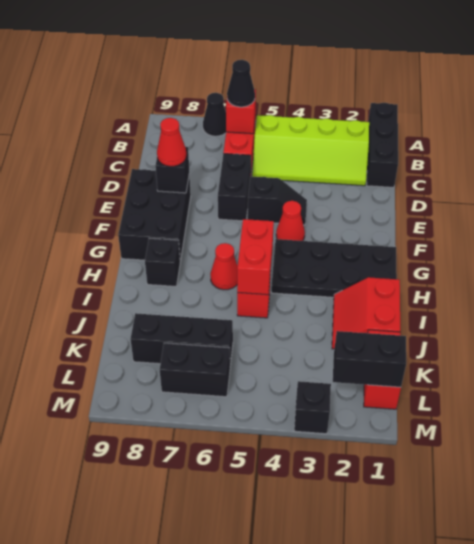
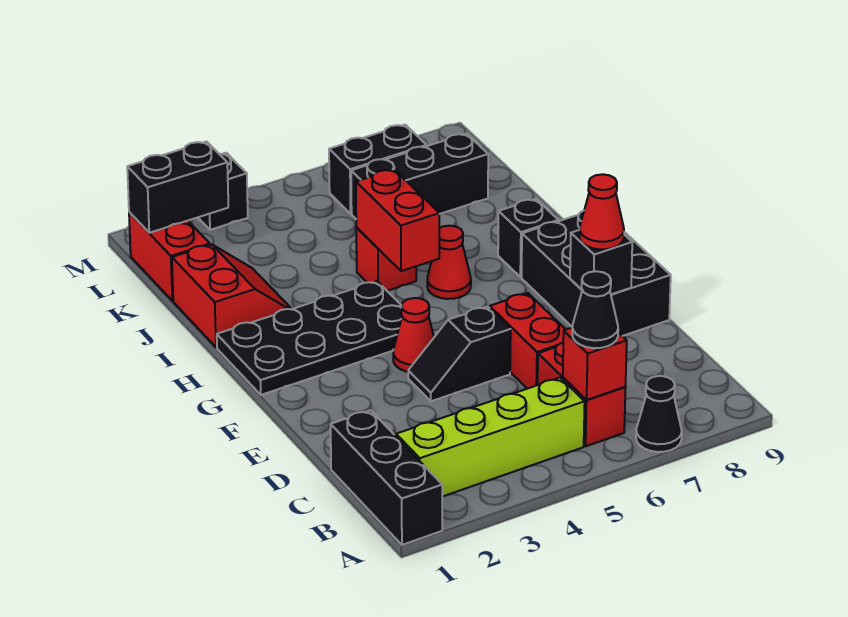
black 1x2 brick [218,154,251,221] -> red 1x2 brick [490,293,566,389]

